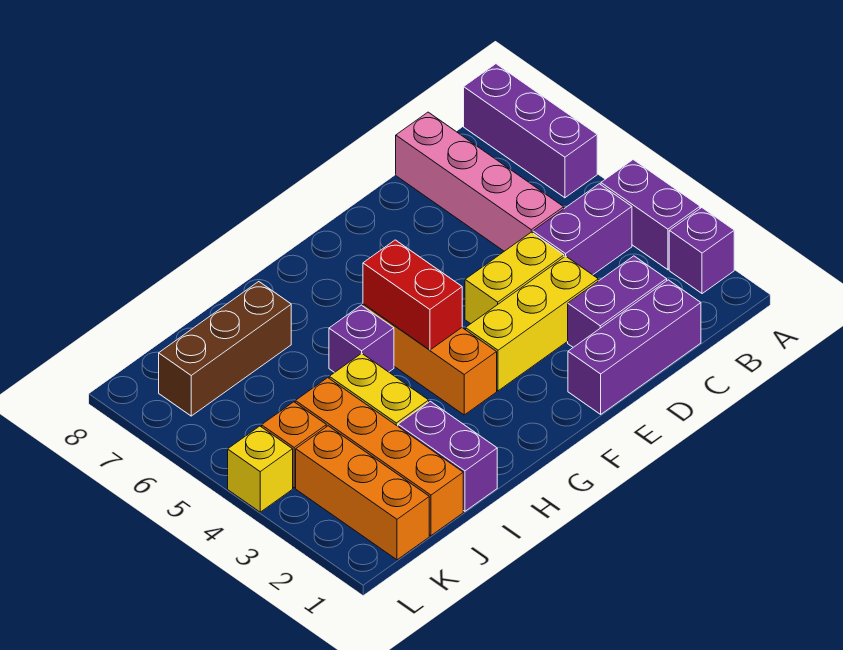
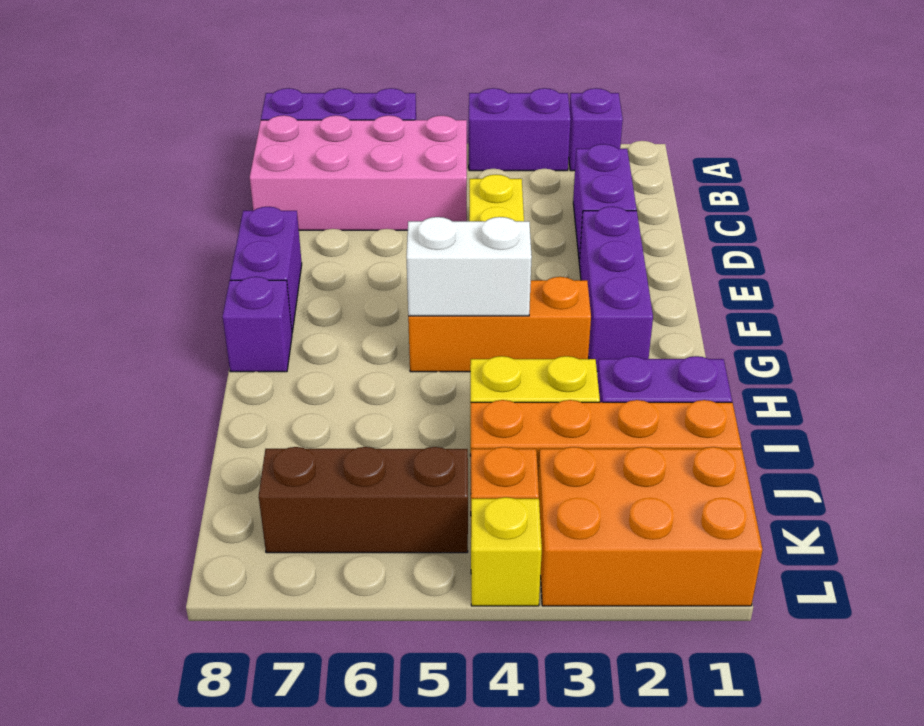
purple 1x2 brick [533,184,632,275] -> purple 1x2 brick moved to [230,207,302,332]
purple 1x3 brick [568,280,701,414] -> purple 1x3 brick moved to [579,207,653,372]
pink 1x4 brick [396,112,564,251] -> pink 2x4 brick [250,115,467,230]
yellow 1x3 brick [466,256,598,391] -> none
red 1x2 brick [363,240,462,350] -> white 1x2 brick [406,217,532,316]
purple 1x1 brick [329,305,394,373] -> purple 1x1 brick moved to [223,277,292,372]
brown 1x3 brick [159,282,291,416] -> brown 1x3 brick turned to [259,447,468,553]
orange 1x3 brick [296,426,429,560] -> orange 2x3 brick [538,447,763,606]

